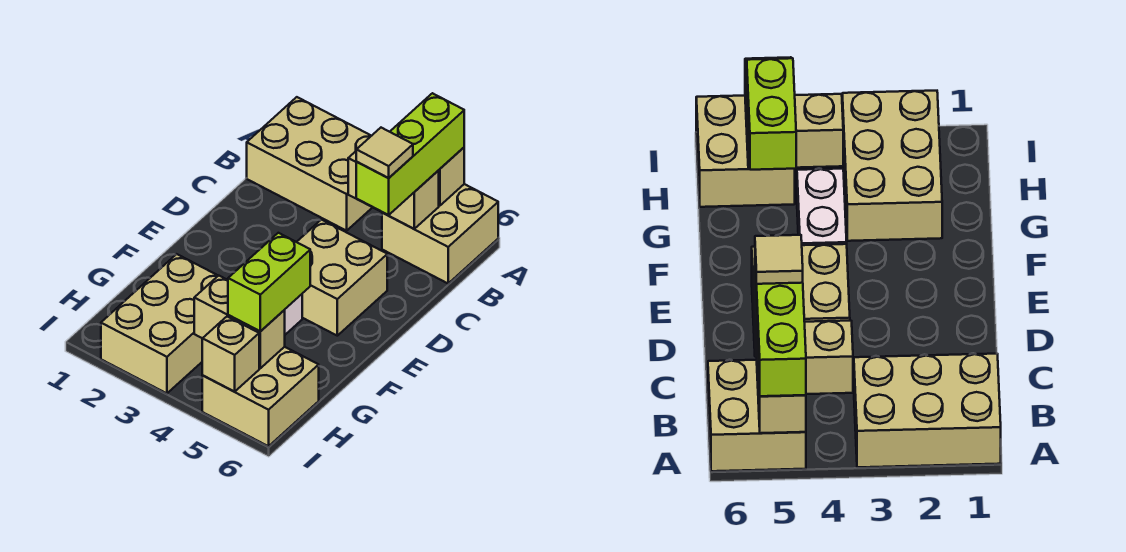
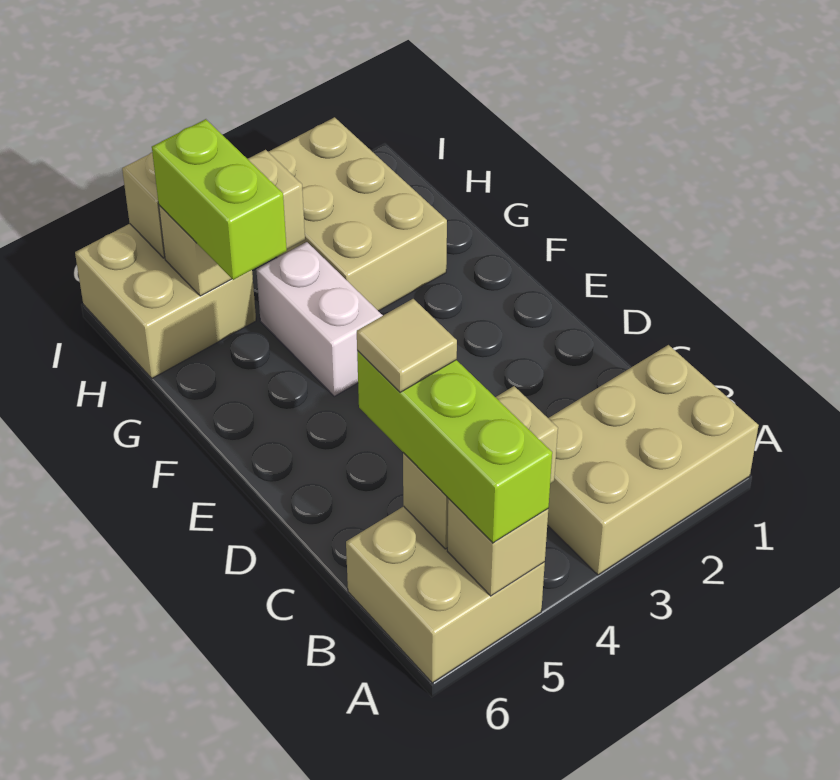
tan 2x2 brick [297,220,387,336] -> none

